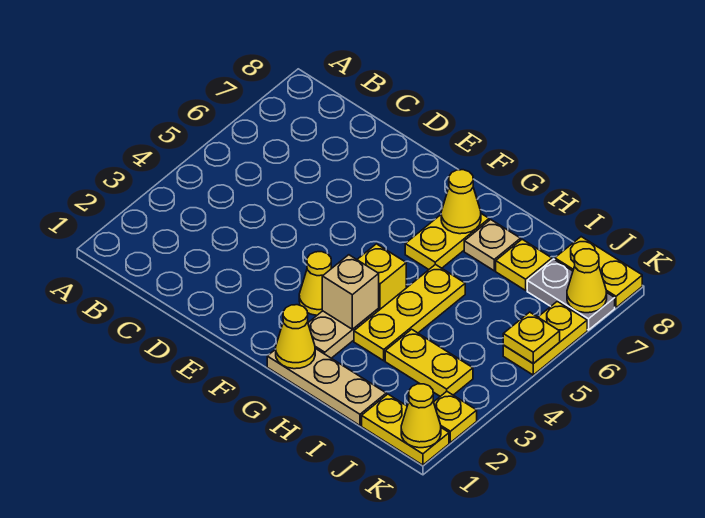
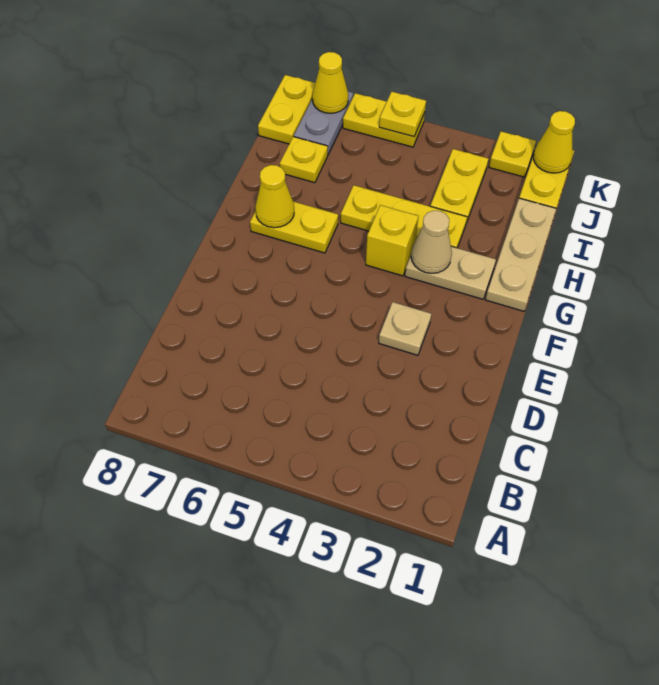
yellow 1x1 cone [299,252,331,315] -> none
yellow 1x1 cone [276,305,315,369] -> none
tan 1x1 brick [322,255,379,329] -> tan 1x1 cone [411,211,452,273]
tan 1x1 plate [464,220,521,271] -> tan 1x1 plate moved to [379,302,431,355]

